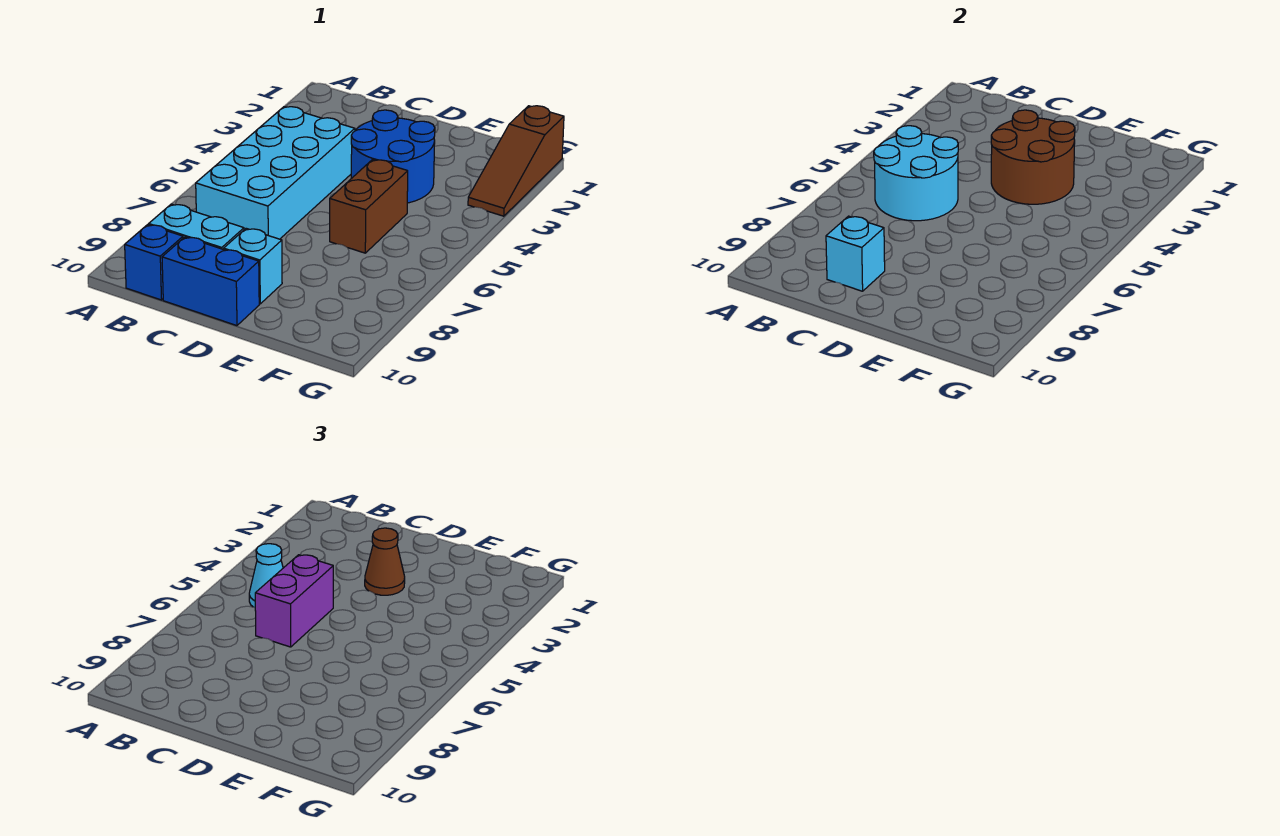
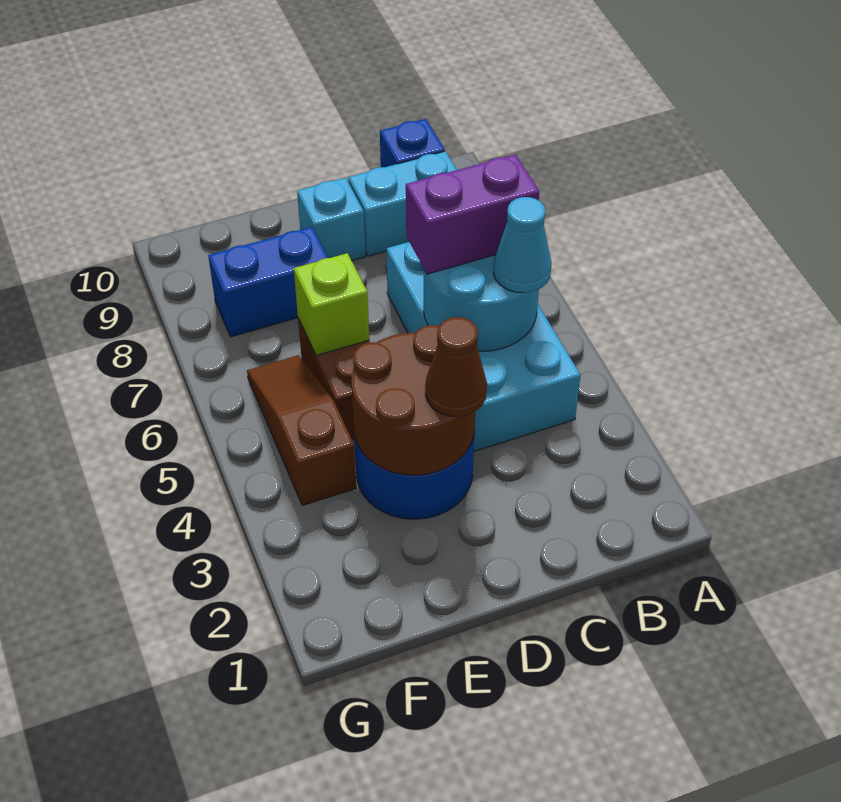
purple 1x2 brick [255,555,333,647] -> purple 1x2 brick turned to [406,154,539,274]
cyan 1x1 brick [826,216,885,291] -> none
blue 1x2 brick [162,237,259,326] -> blue 1x2 brick moved to [208,227,328,337]
none -> lime 1x1 brick [294,253,369,356]
brown 1x3 slope [468,106,564,216] -> brown 1x3 slope moved to [247,355,356,506]

